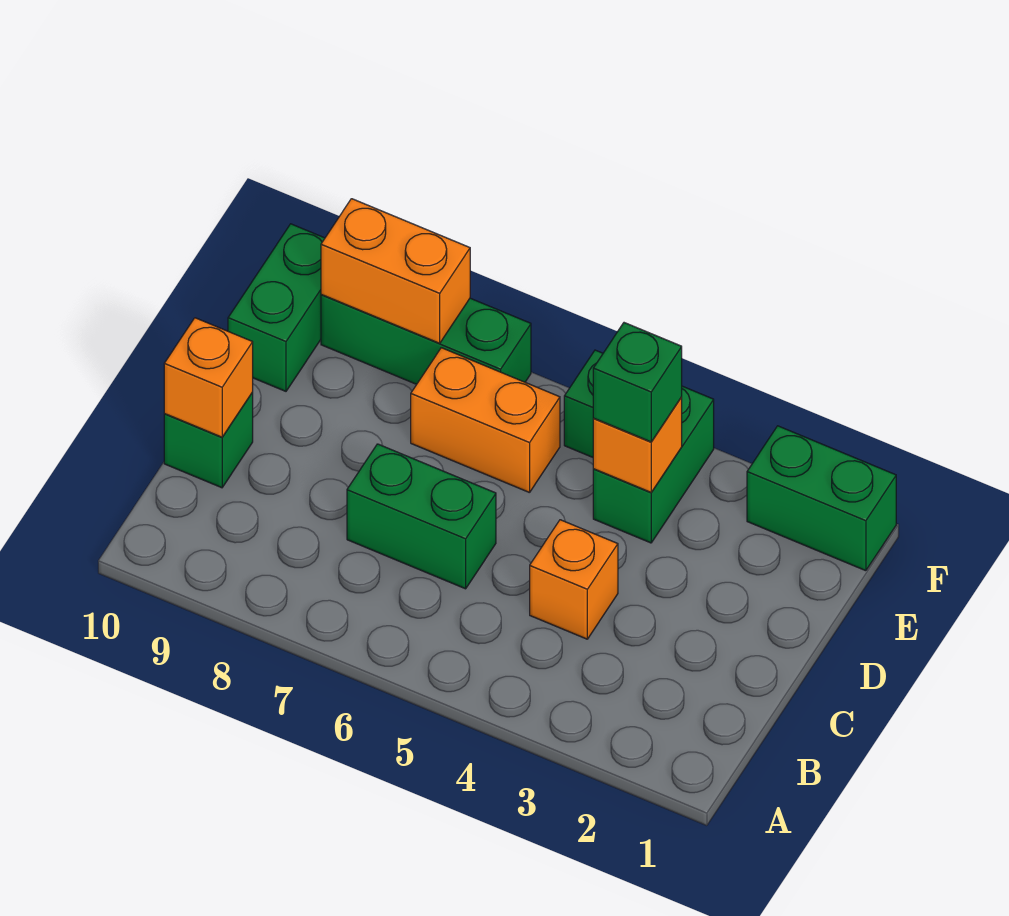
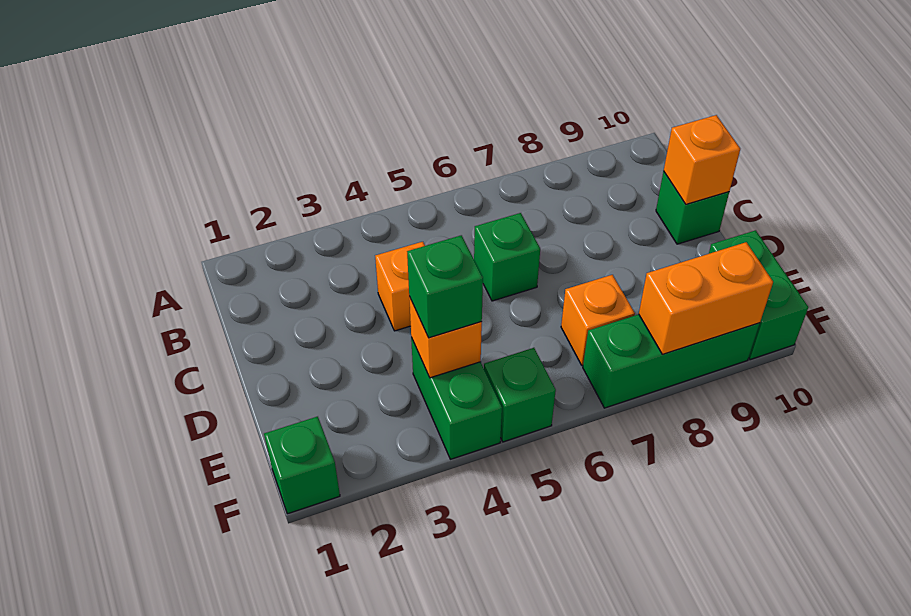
green 1x2 brick [347,444,496,589] -> green 1x1 brick [474,213,540,301]
orange 1x2 brick [411,348,560,493] -> orange 1x1 brick [561,275,635,366]
green 1x2 brick [747,426,896,571] -> green 1x1 brick [264,417,340,514]

